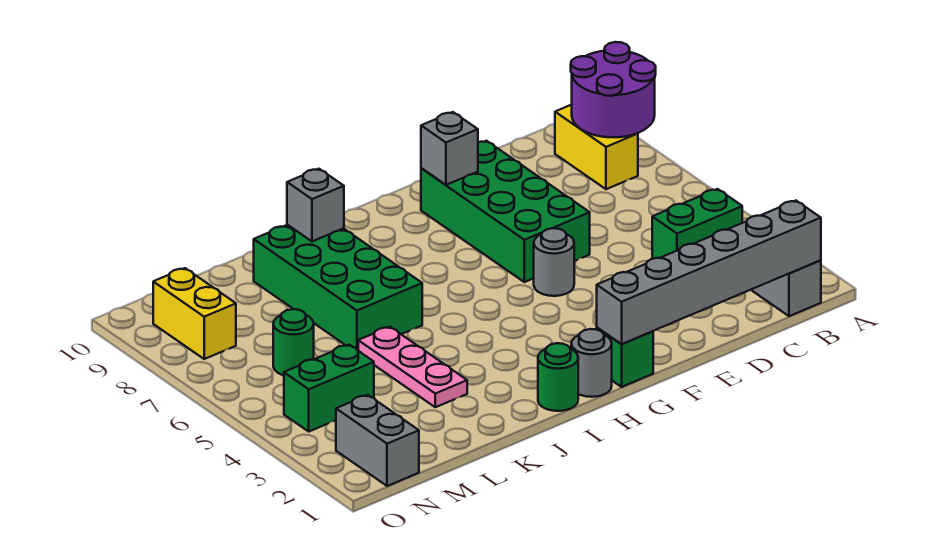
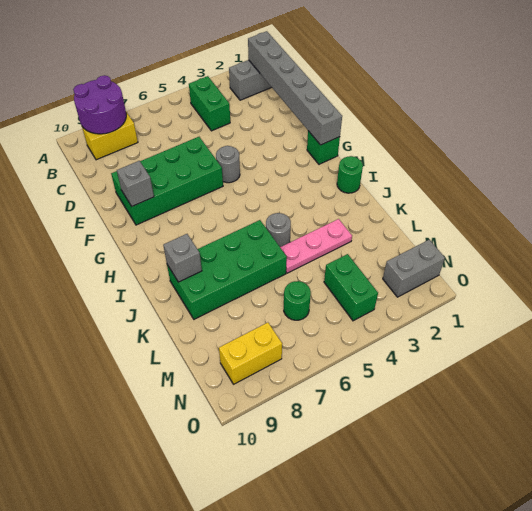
grey 1x1 round brick [571,329,612,397] -> grey 1x1 round brick moved to [266,213,291,247]

